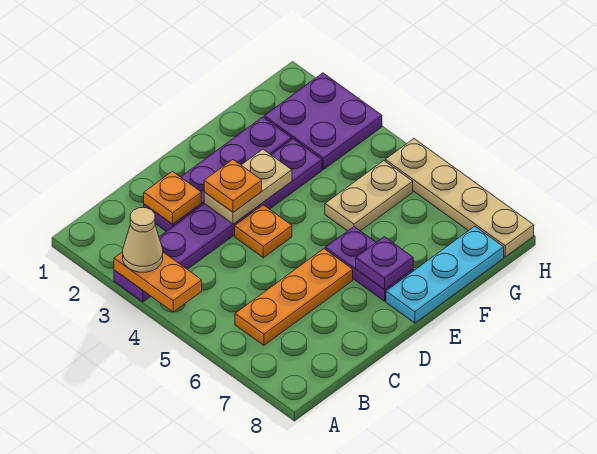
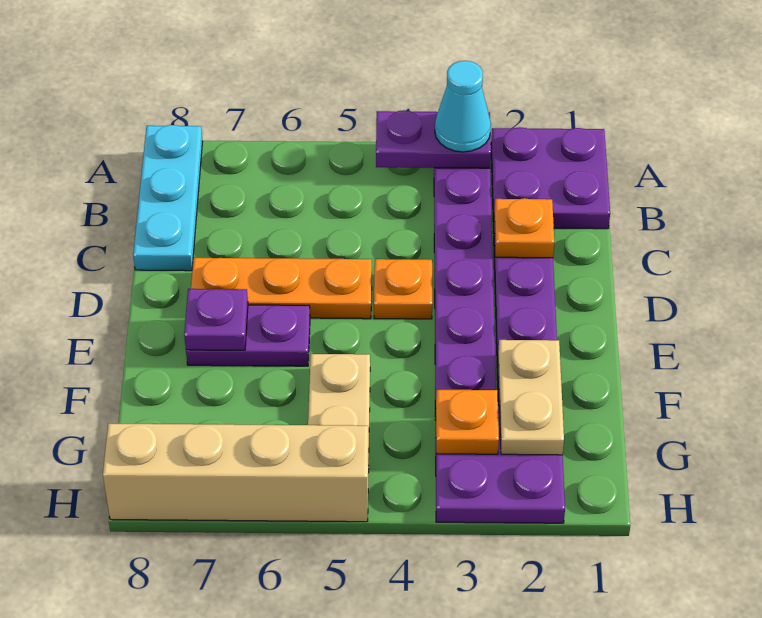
none -> purple 2x2 plate [491,127,610,229]
orange 1x2 plate [114,252,202,312] -> purple 1x2 plate [376,110,491,168]
tan 1x1 cone [123,208,163,272] -> cyan 1x1 cone [435,61,491,152]
orange 1x3 plate [235,249,353,345] -> orange 1x3 plate turned to [191,258,372,319]
tan 1x2 plate [204,149,292,224] -> tan 1x2 plate moved to [498,340,564,455]
orange 1x1 plate [204,160,262,212] -> orange 1x1 plate moved to [436,390,499,454]
cyan 1x3 plate [386,226,504,323] -> cyan 1x3 plate moved to [133,125,203,271]
tan 1x4 plate [385,139,534,257] -> tan 1x4 brick [103,423,369,522]

